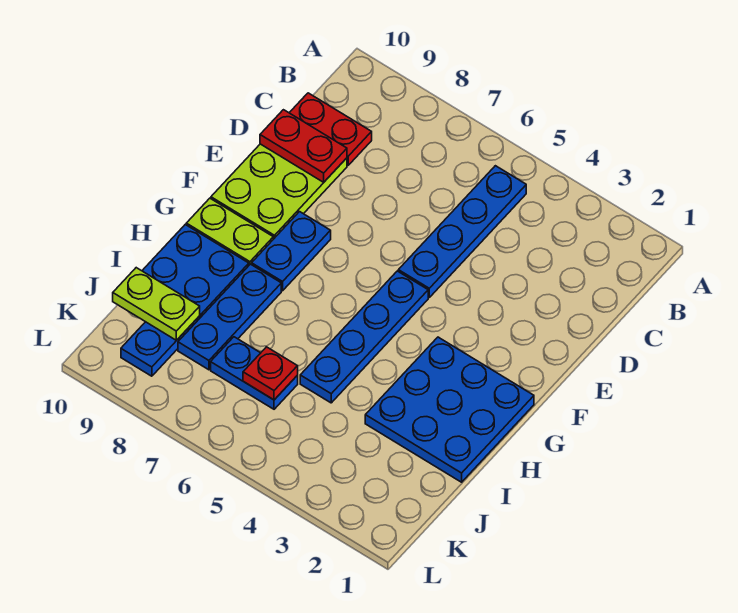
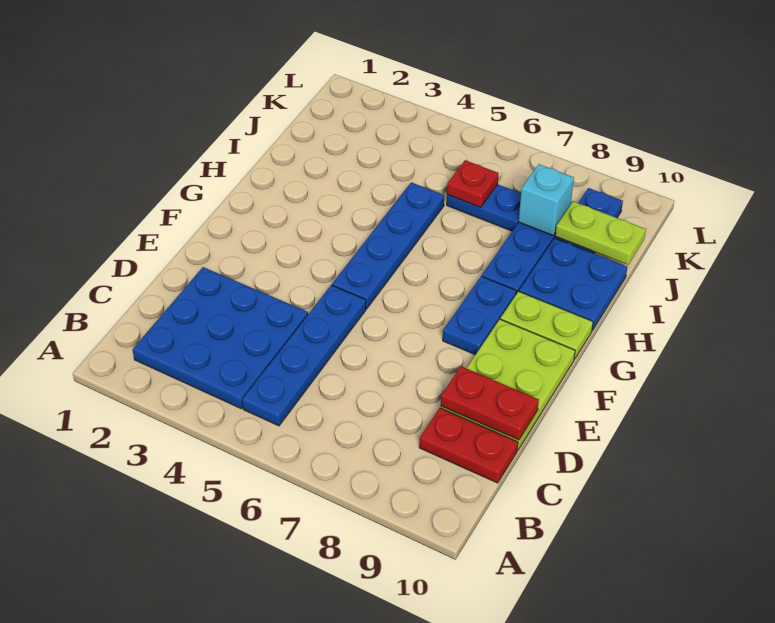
blue 3x3 plate [365,337,534,482] -> blue 3x3 plate moved to [133,267,308,409]
none -> cyan 1x1 brick [519,164,574,236]

